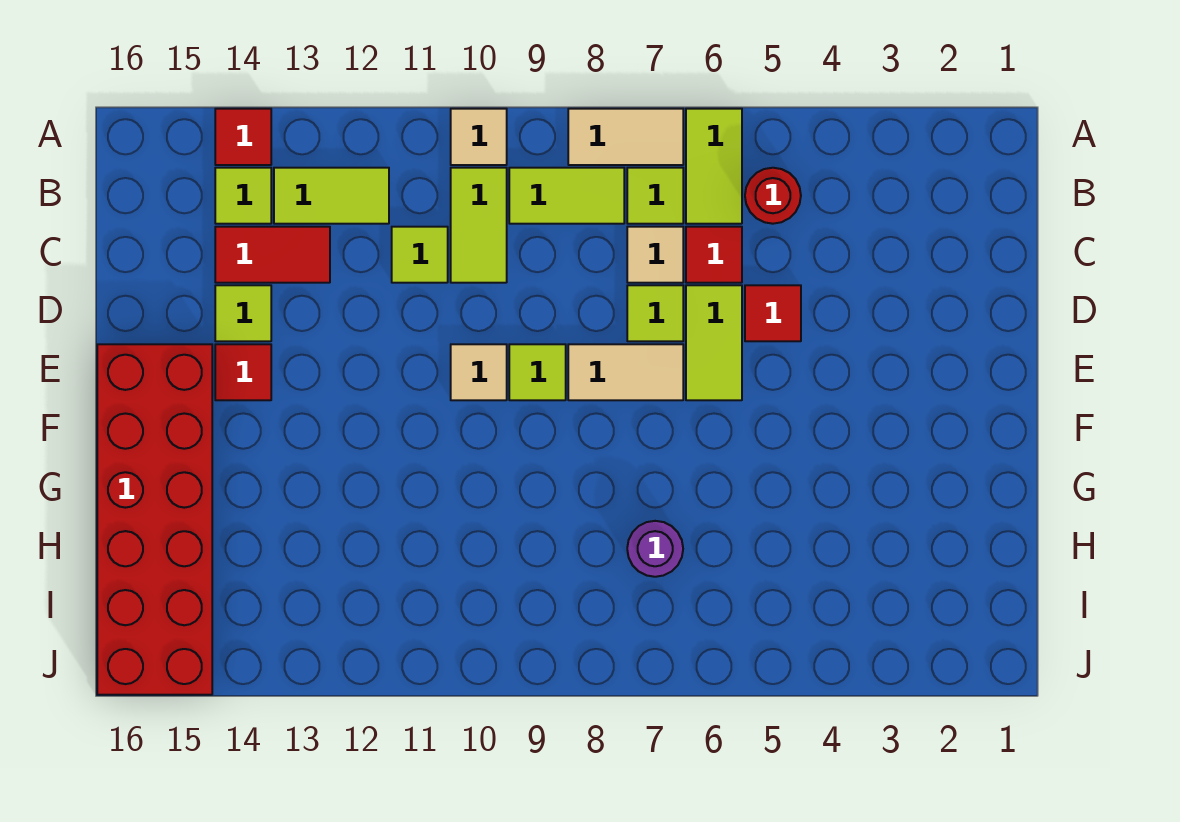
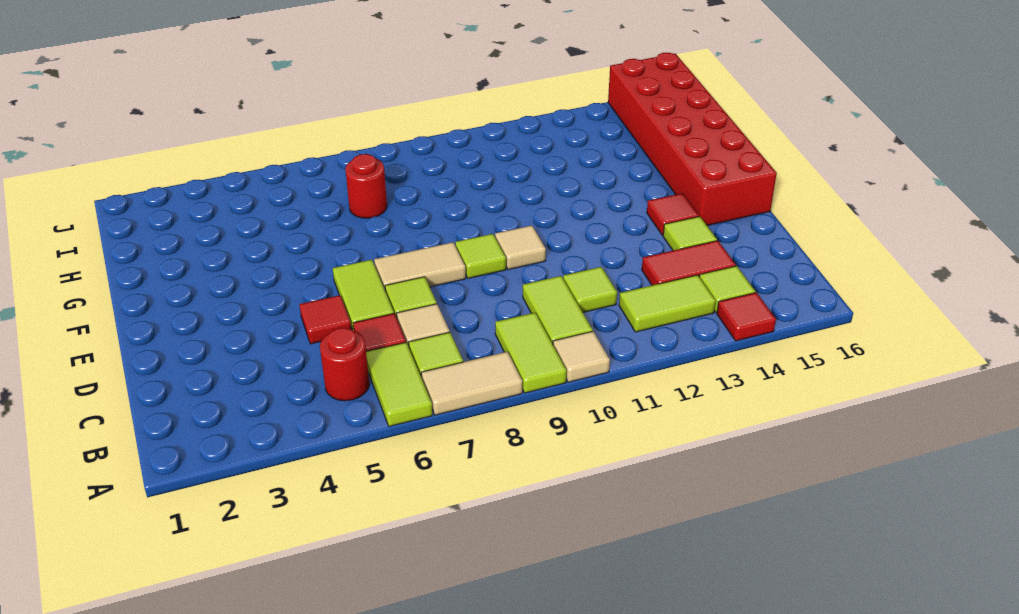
lime 1x2 tile [509,168,624,224] -> lime 1x2 tile turned to [495,313,567,393]
purple 1x1 round brick [627,521,683,577] -> red 1x1 round brick [345,154,387,218]

